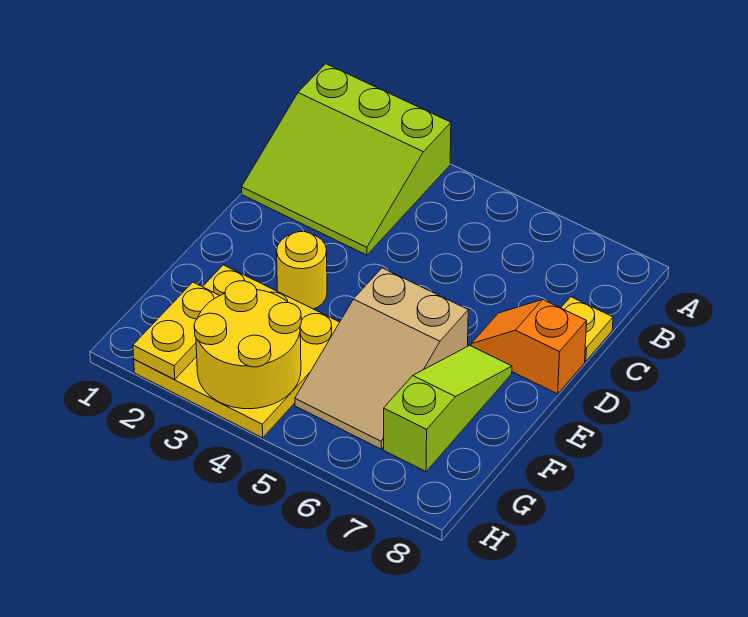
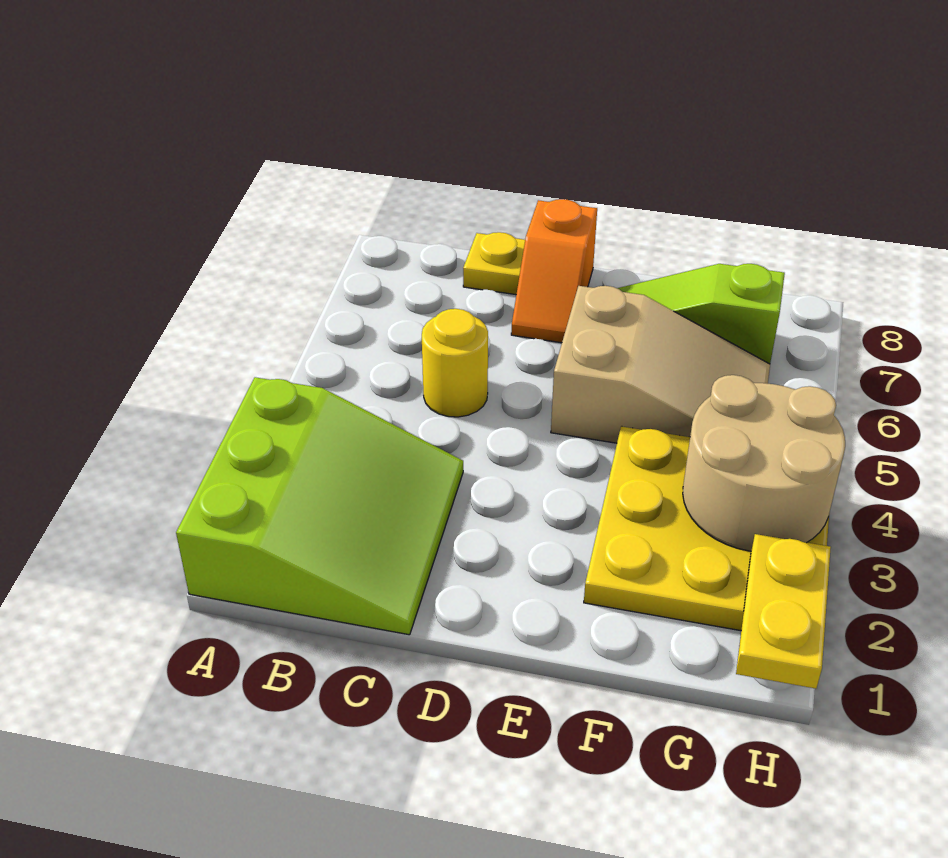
yellow 1x1 round brick [277,232,327,309] -> yellow 1x1 round brick moved to [422,309,488,417]
yellow 1x2 plate [133,282,220,380] -> yellow 1x2 plate turned to [736,534,831,689]
yellow 2x2 round brick [194,281,301,409] -> tan 2x2 round brick [683,375,845,551]

